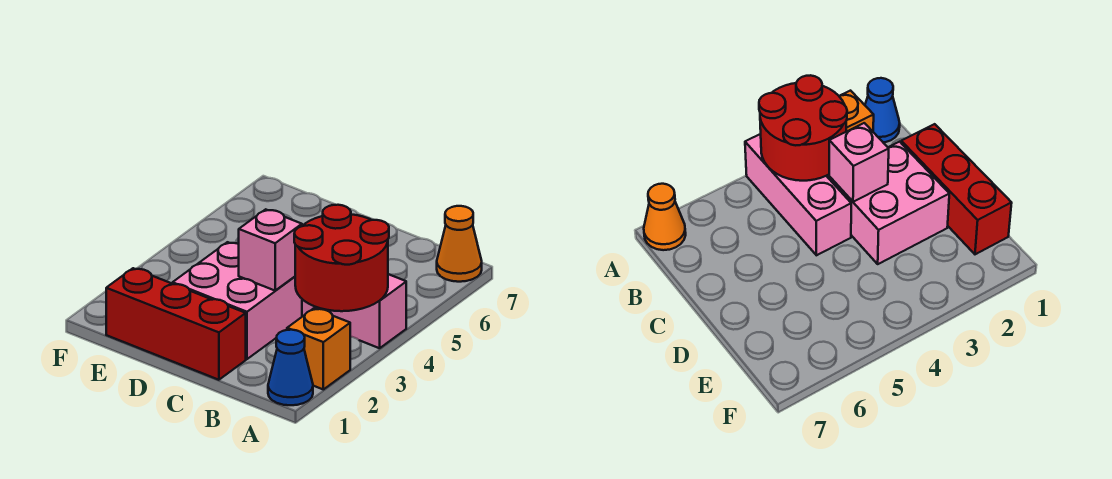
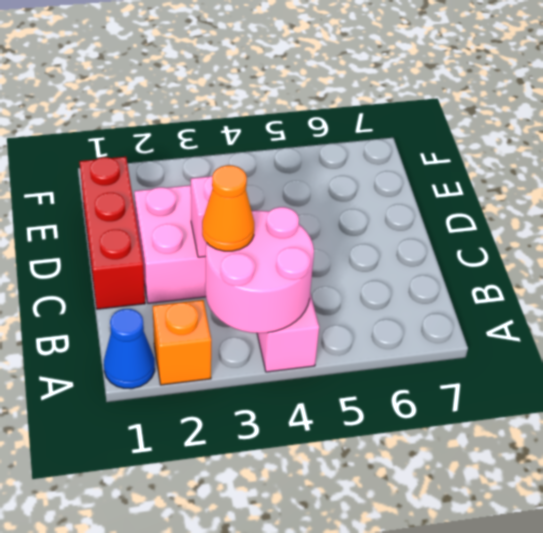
red 2x2 round brick [294,205,389,311] -> pink 2x2 round brick [205,207,314,333]
orange 1x1 cone [437,206,482,282] -> orange 1x1 cone moved to [202,165,254,251]

